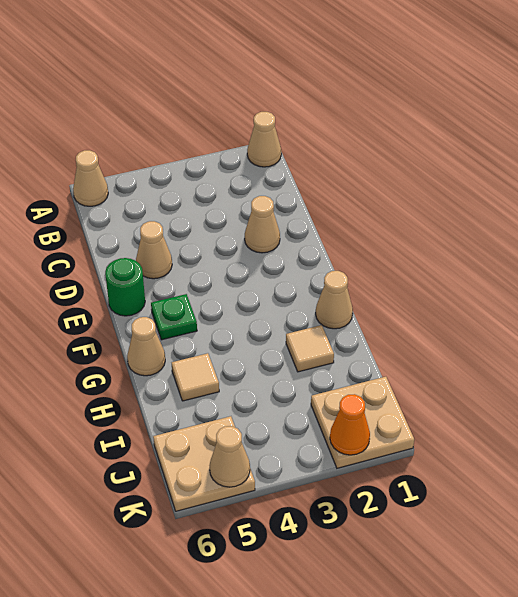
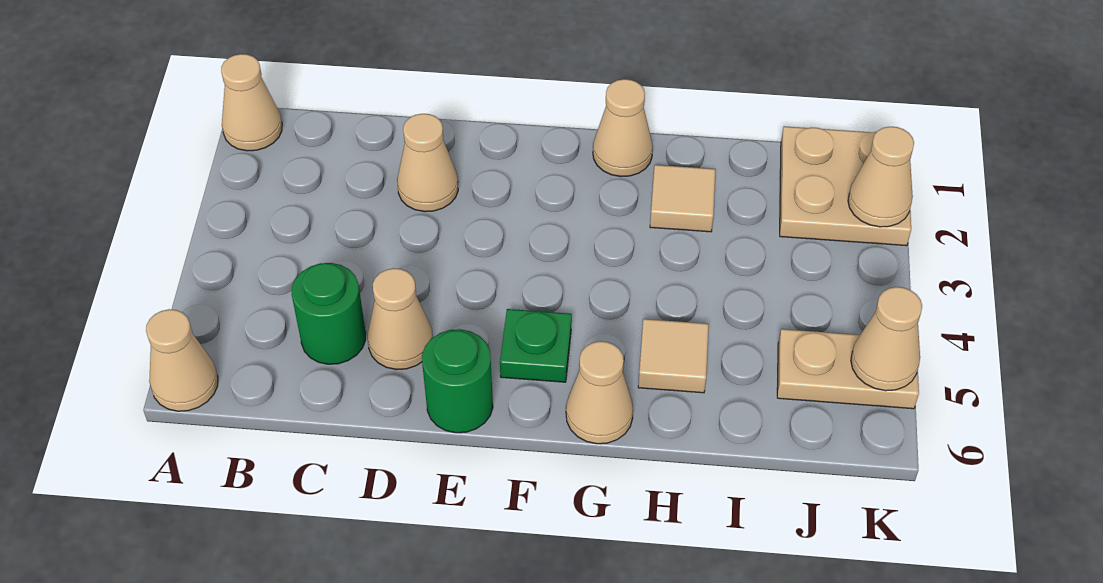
none -> green 1x1 round brick [292,263,366,364]
tan 2x2 plate [153,416,255,511] -> tan 1x2 plate [777,329,919,409]
orange 1x1 cone [330,394,370,455] -> tan 1x1 cone [848,127,914,227]

